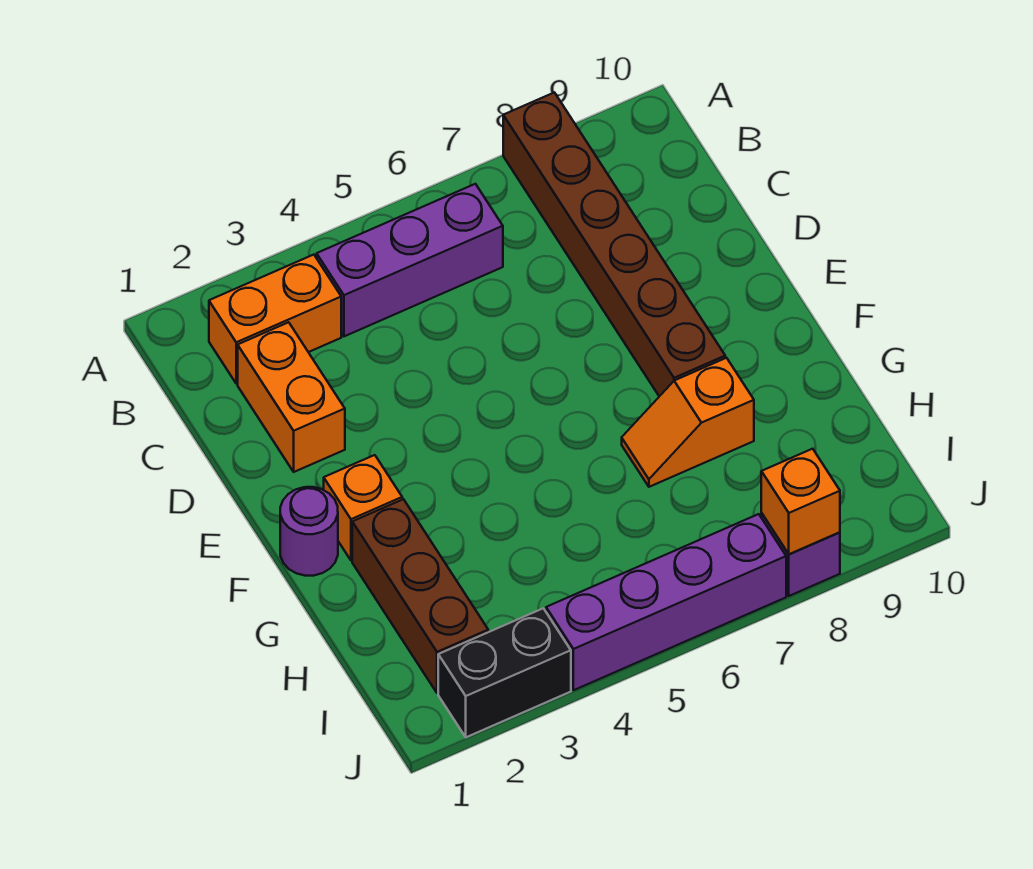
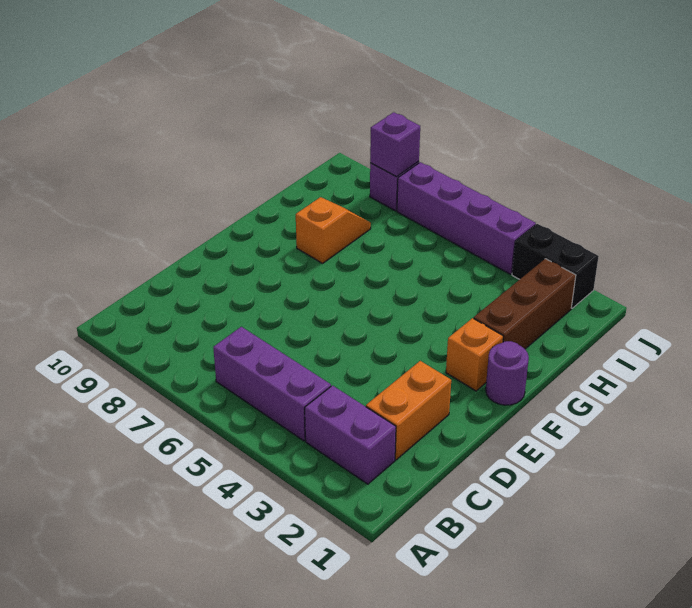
brown 1x6 brick [503,93,725,396] -> none
orange 1x2 brick [209,255,341,384] -> purple 1x2 brick [305,386,396,484]
orange 1x2 slope [622,358,754,487] -> orange 1x2 slope turned to [296,197,371,263]
orange 1x1 brick [761,449,840,554] -> purple 1x1 brick [370,112,420,177]

